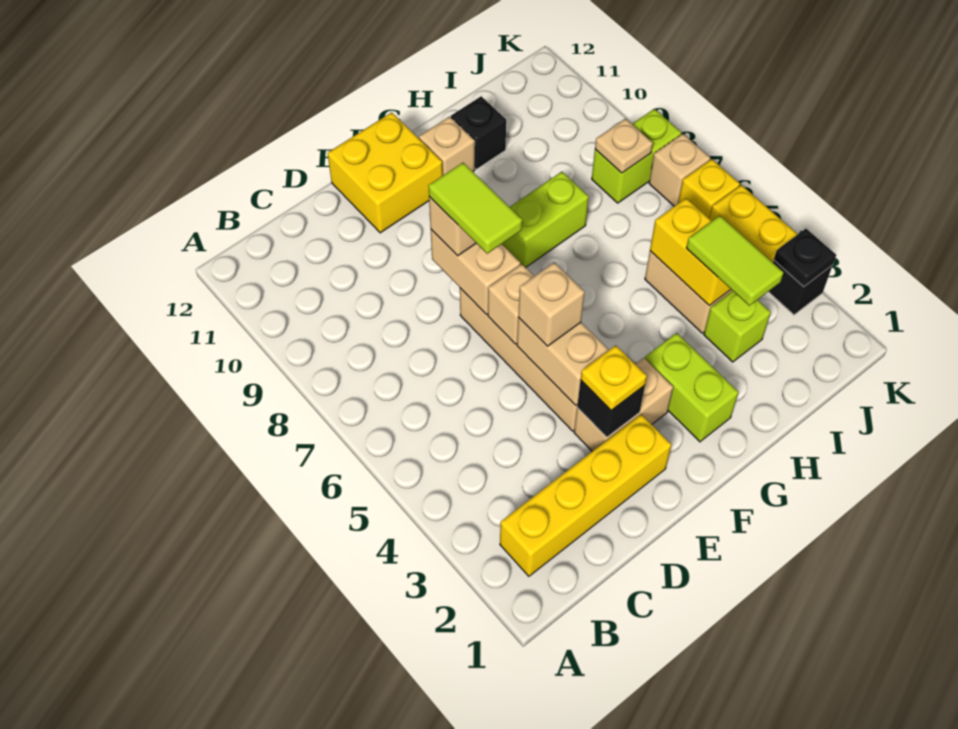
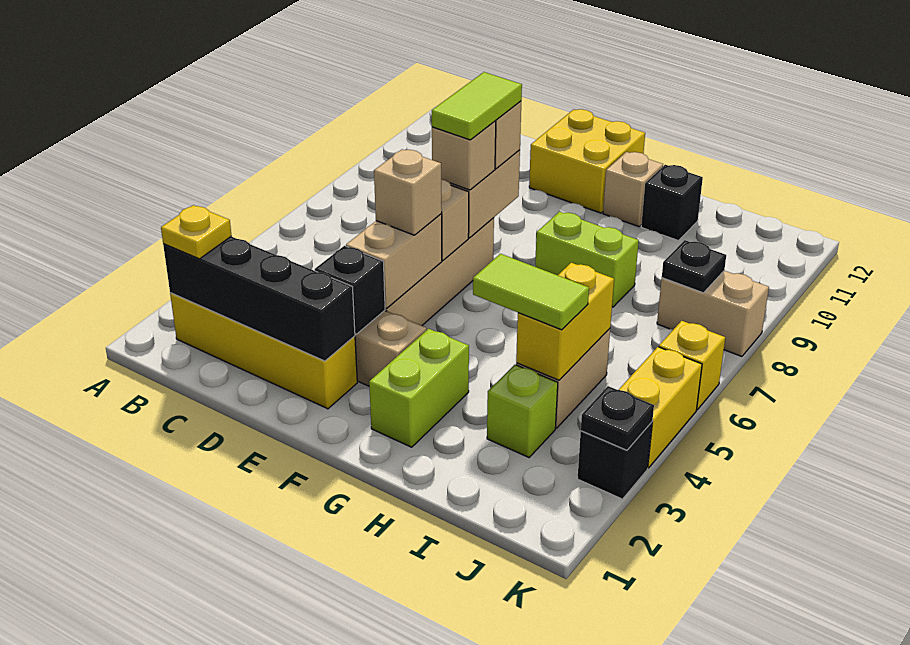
none -> black 1x4 brick [163,236,355,361]
yellow 1x1 plate [581,345,647,410] -> yellow 1x1 plate moved to [161,205,232,259]
lime 1x2 tile [687,216,783,306] -> lime 1x2 tile turned to [473,254,589,330]
lime 1x2 brick [592,109,681,203] -> tan 1x2 brick [657,271,769,356]
tan 1x1 plate [595,119,653,173] -> black 1x1 plate [662,240,726,293]
tan 1x1 brick [649,134,710,206] -> tan 1x1 brick moved to [432,121,496,190]

